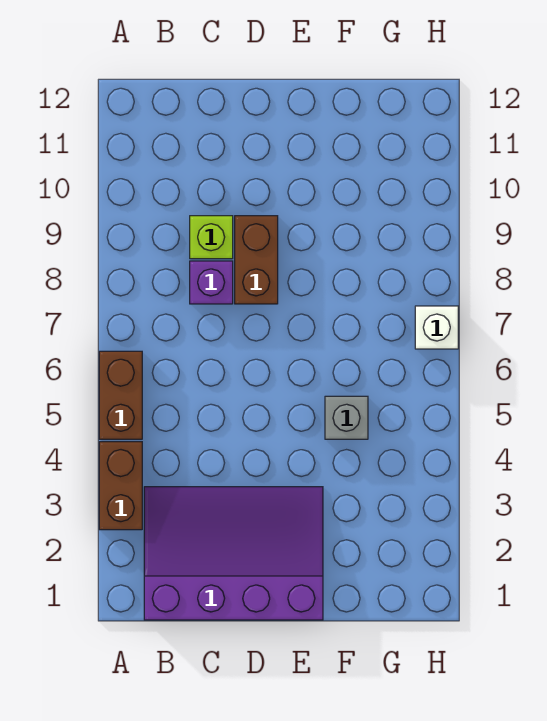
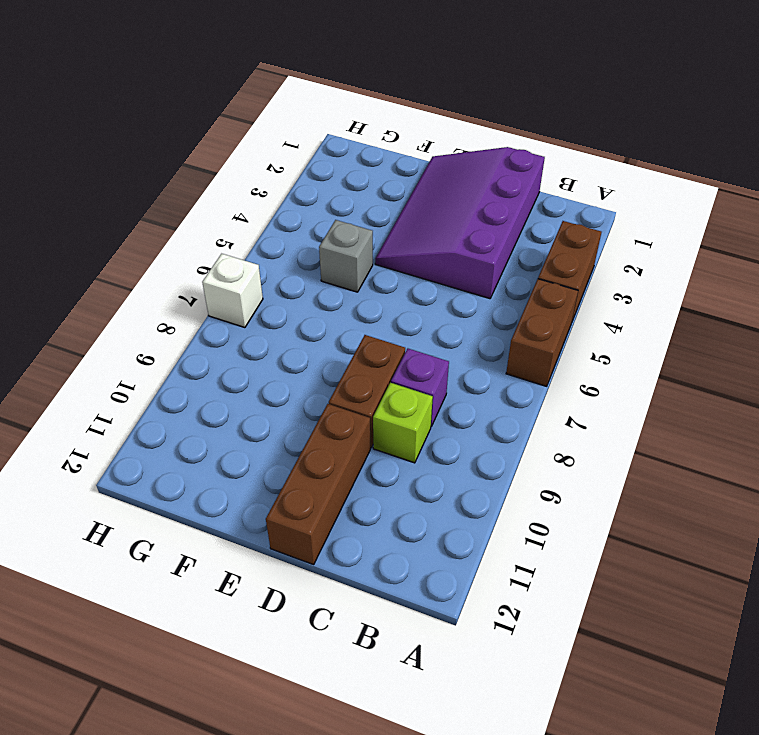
purple 3x4 slope [144,487,323,620] -> purple 3x4 slope turned to [375,147,545,299]
none -> brown 1x3 brick [266,404,370,565]

